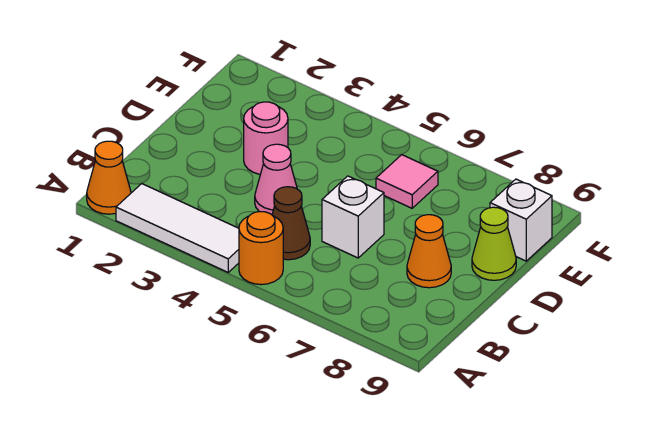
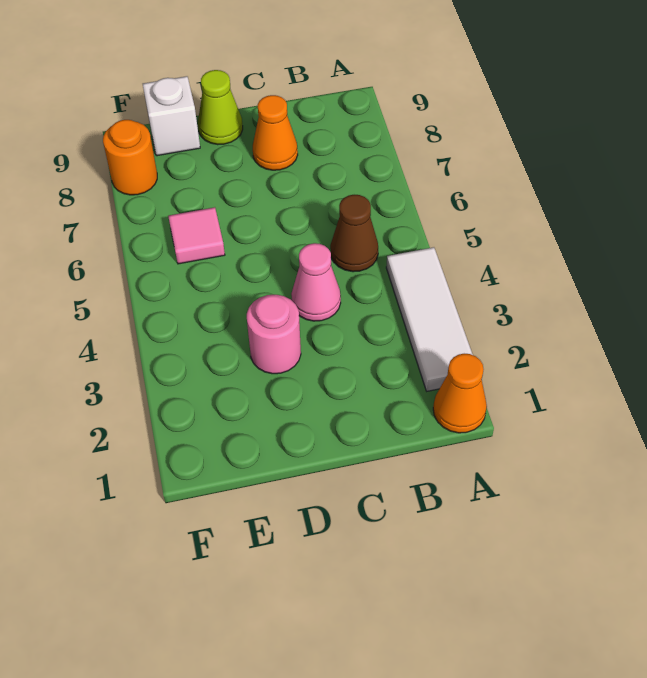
orange 1x1 round brick [239,212,283,285] -> orange 1x1 round brick moved to [103,120,157,195]
white 1x1 brick [322,176,384,258] -> none

